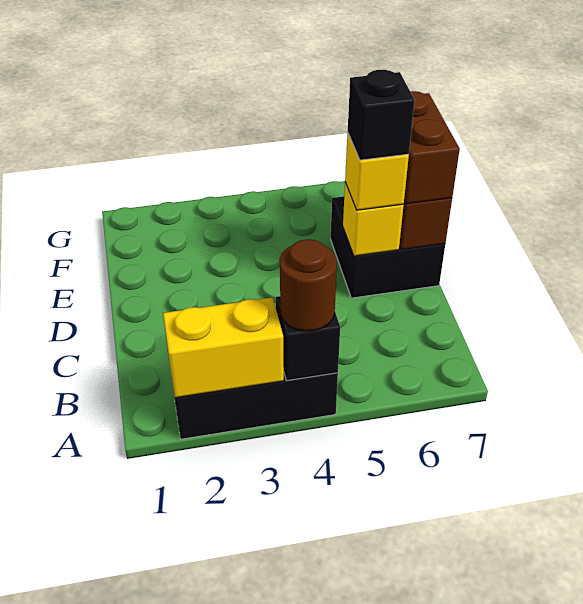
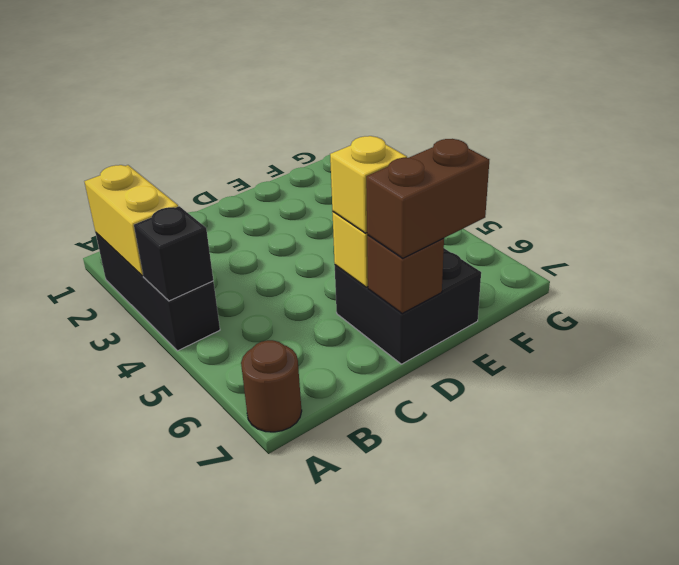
brown 1x1 round brick [280,239,337,331] -> brown 1x1 round brick moved to [241,340,302,432]
black 1x1 brick [348,70,415,160] -> none

